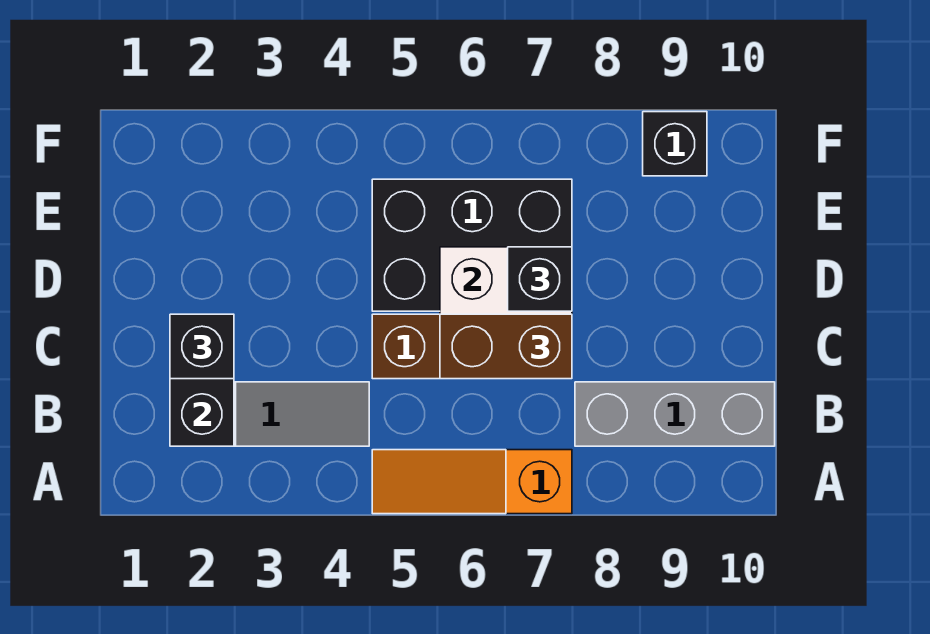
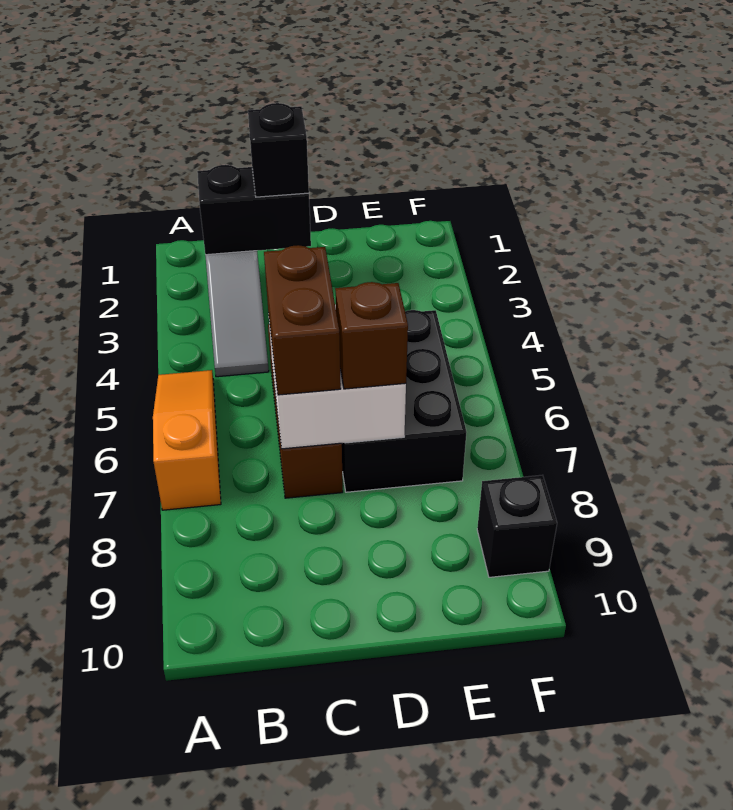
grey 1x3 brick [575,382,775,446] -> none
black 1x1 brick [508,247,572,311] -> brown 1x1 brick [335,282,408,389]

